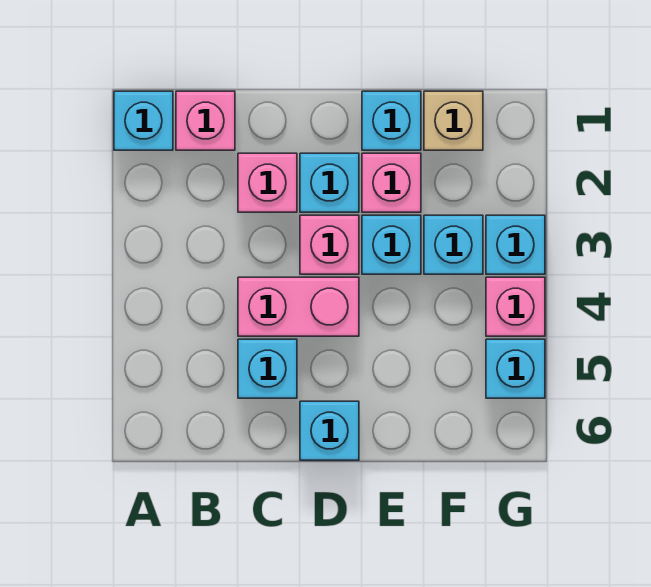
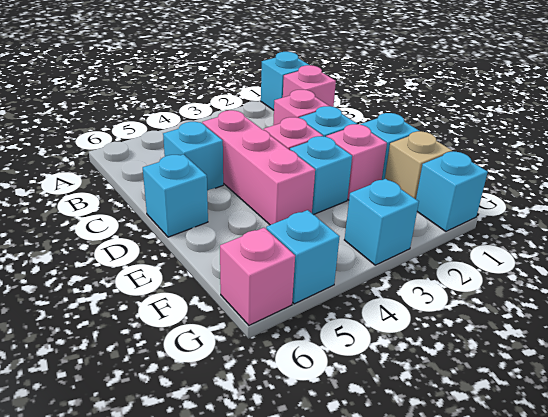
pink 1x2 brick [238,277,359,336] -> pink 1x3 brick [202,110,315,225]
cyan 1x1 brick [424,215,483,274] -> cyan 1x1 brick moved to [416,152,488,231]
pink 1x1 brick [486,277,545,336] -> pink 1x1 brick moved to [220,228,295,325]

